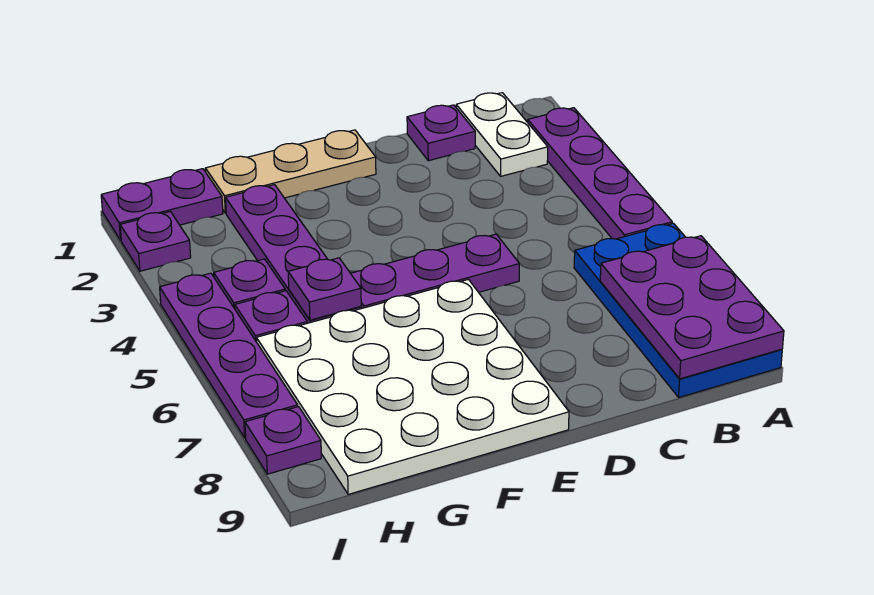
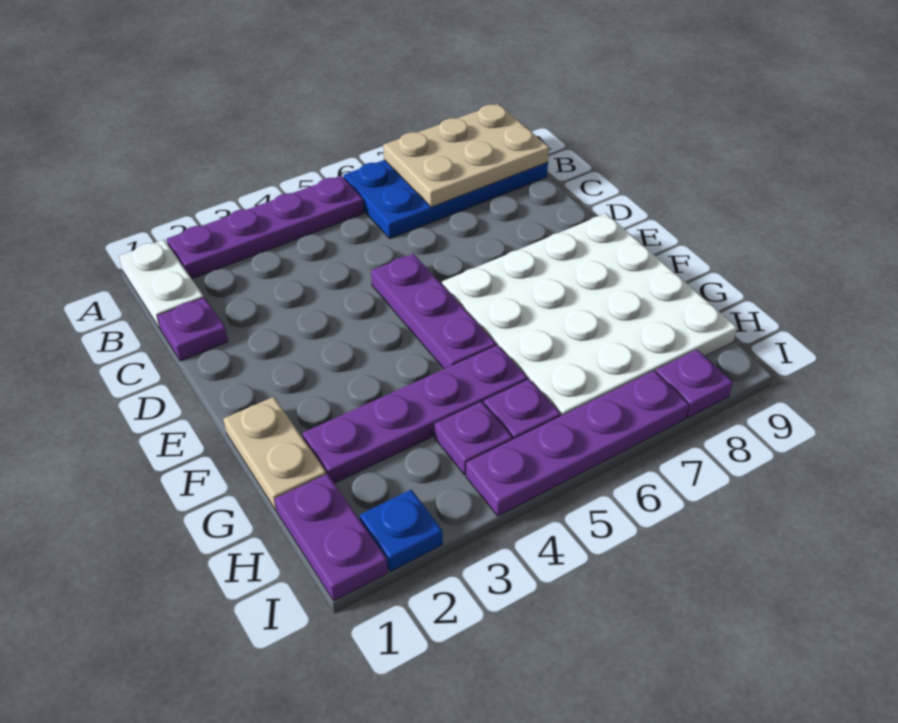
purple 2x3 plate [600,236,784,379] -> tan 2x3 plate [383,104,549,207]
white 1x2 plate [456,93,548,176] -> white 1x2 plate turned to [119,240,204,328]
tan 1x3 plate [205,130,376,213] -> tan 1x2 plate [223,397,326,511]
purple 1x1 plate [288,258,361,320] -> none
purple 1x1 plate [120,212,191,271] -> blue 1x1 plate [360,489,443,571]

